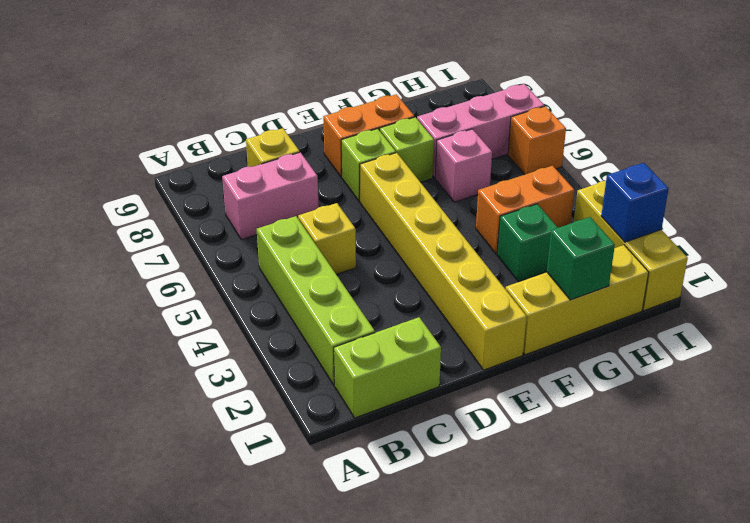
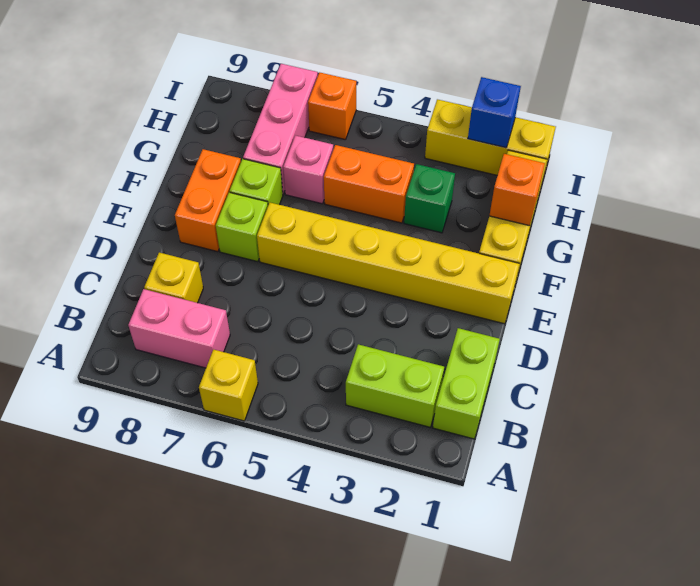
lime 1x4 brick [257,216,375,385] -> lime 1x2 brick [346,344,444,427]
pink 1x2 brick [222,152,319,240] -> pink 1x2 brick turned to [128,289,230,368]
yellow 1x1 brick [298,203,356,274] -> yellow 1x1 brick moved to [199,350,258,421]
green 1x1 brick [547,217,615,300] -> orange 1x1 brick [489,154,545,226]
orange 1x2 brick [476,166,574,254] -> orange 1x2 brick turned to [324,145,414,223]

